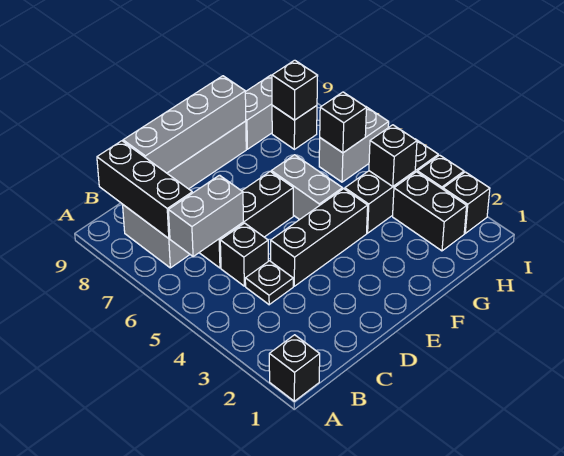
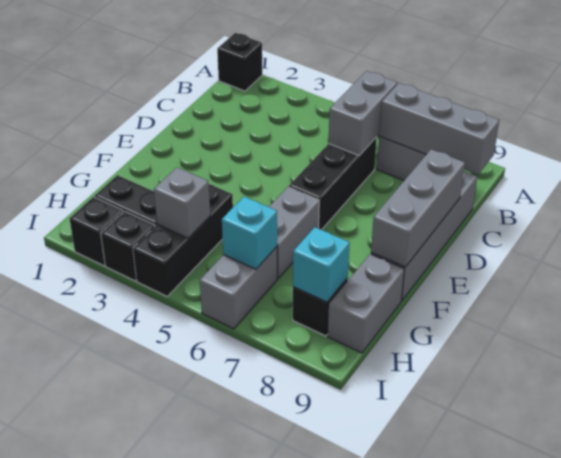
black 1x3 brick [97,141,192,238] -> grey 1x3 brick [379,83,499,175]
black 1x1 plate [245,261,293,305] -> none
black 1x1 brick [220,223,268,286] -> none
grey 1x4 brick [123,76,246,173] -> grey 1x3 brick [371,149,465,267]
black 1x3 brick [271,189,368,286] -> none
grey 1x2 brick [271,155,342,220] -> grey 1x2 brick turned to [269,187,319,279]
black 1x1 brick [369,125,417,186] -> grey 1x1 brick [154,168,210,238]
black 1x1 brick [320,92,366,153] -> cyan 1x1 brick [222,197,277,269]
black 1x1 brick [272,60,318,120] -> cyan 1x1 brick [293,227,350,302]

